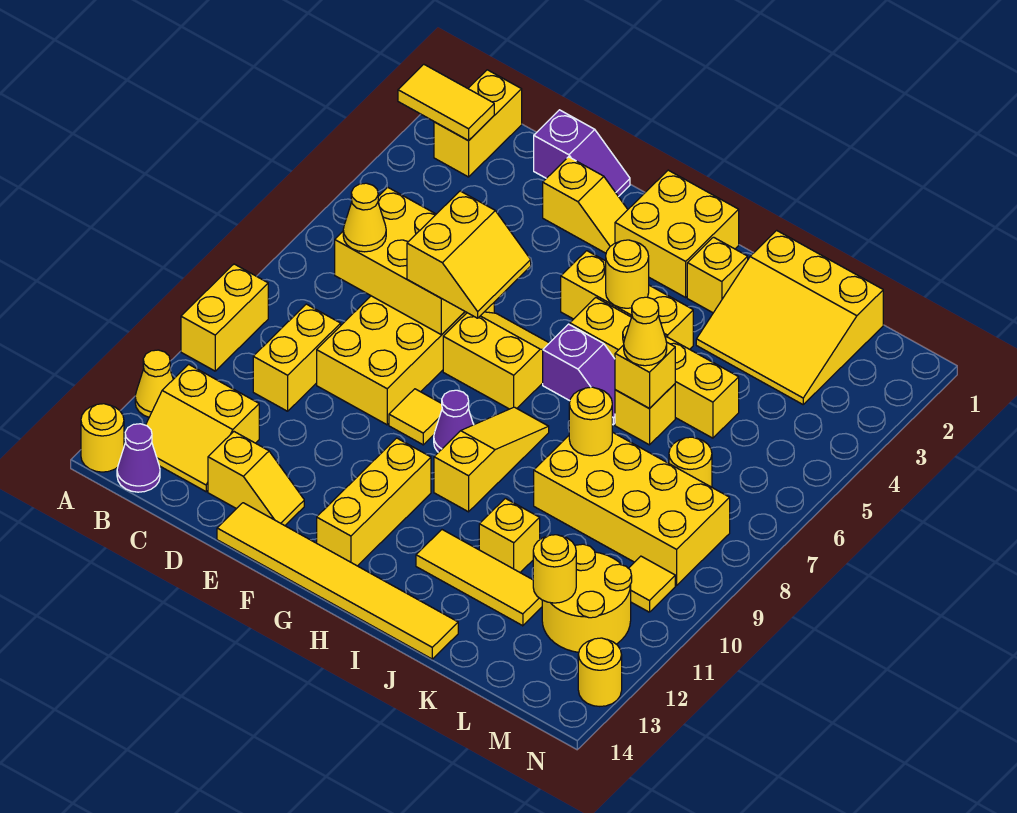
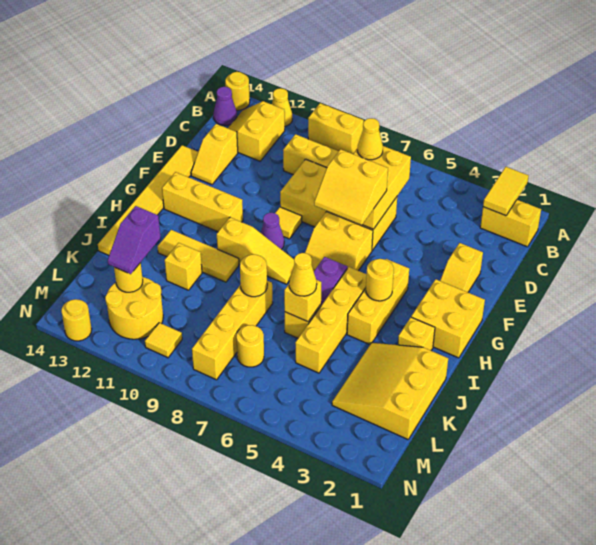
purple 1x2 slope [534,110,630,197] -> purple 1x2 slope moved to [108,206,161,274]
yellow 2x2 slope [443,312,549,409] -> yellow 2x2 slope turned to [305,212,373,271]
yellow 1x3 tile [416,530,542,626] -> yellow 1x3 tile turned to [158,230,239,282]
yellow 2x4 brick [534,432,730,585] -> yellow 1x4 brick [192,281,273,380]

